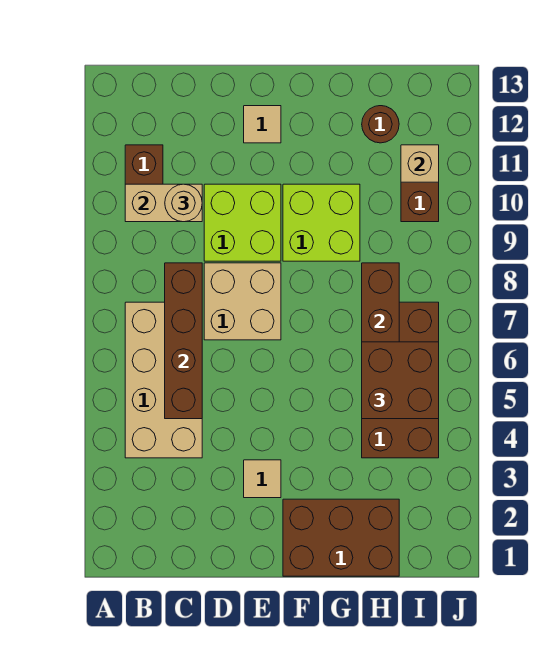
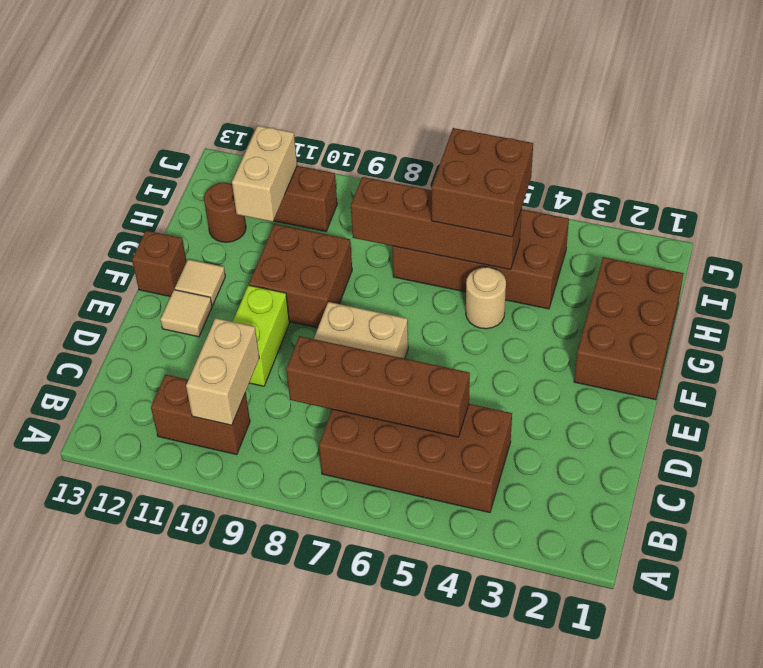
tan 2x4 brick [125,302,202,458] -> brown 2x4 brick [319,404,512,513]
tan 1x1 round brick [165,184,202,222] -> tan 1x1 round brick moved to [466,267,506,329]
lime 2x2 brick [204,184,281,261] -> lime 1x2 brick [233,285,290,386]
tan 1x1 tile [244,460,281,498] -> tan 1x1 tile moved to [175,259,225,306]
lime 2x2 brick [283,184,360,261] -> brown 2x2 brick [249,224,352,328]
none -> brown 1x1 brick [132,231,187,297]
tan 1x1 brick [401,145,439,182] -> tan 1x2 brick [232,126,297,222]

